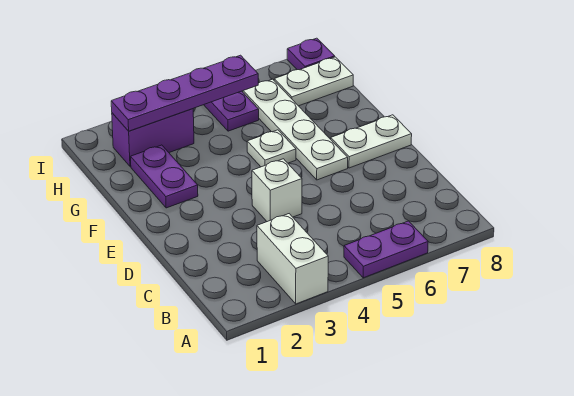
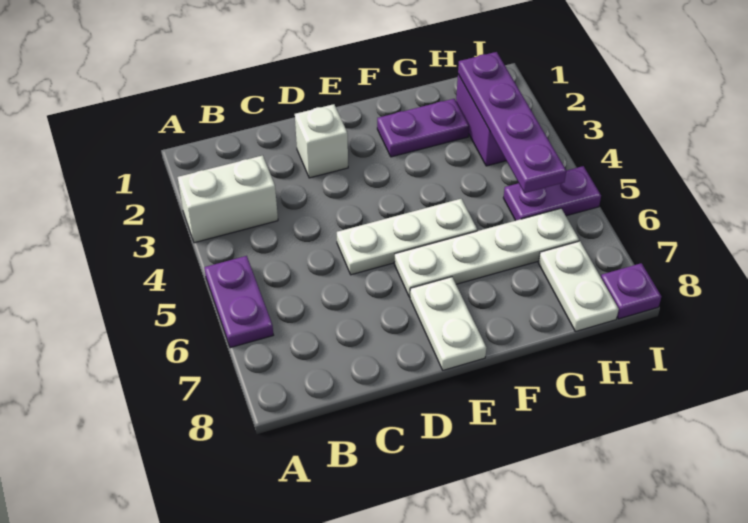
white 1x1 brick [252,159,302,222] -> white 1x1 brick moved to [295,104,348,178]
white 1x1 plate [247,130,296,167] -> white 1x3 plate [337,199,477,275]

